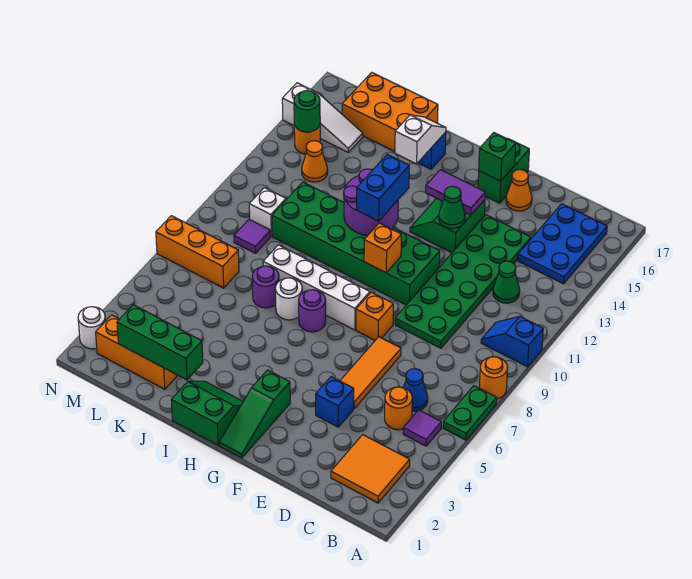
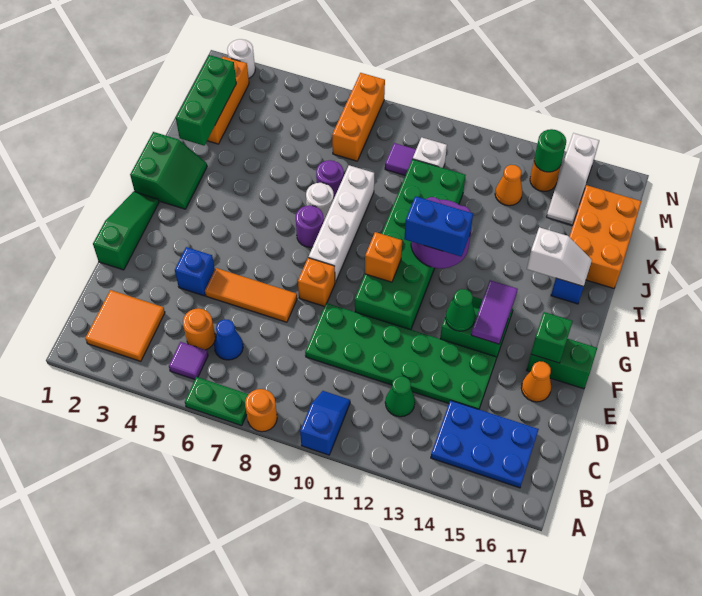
green 1x3 slope [219,370,290,458] -> green 1x3 slope turned to [93,191,159,270]

